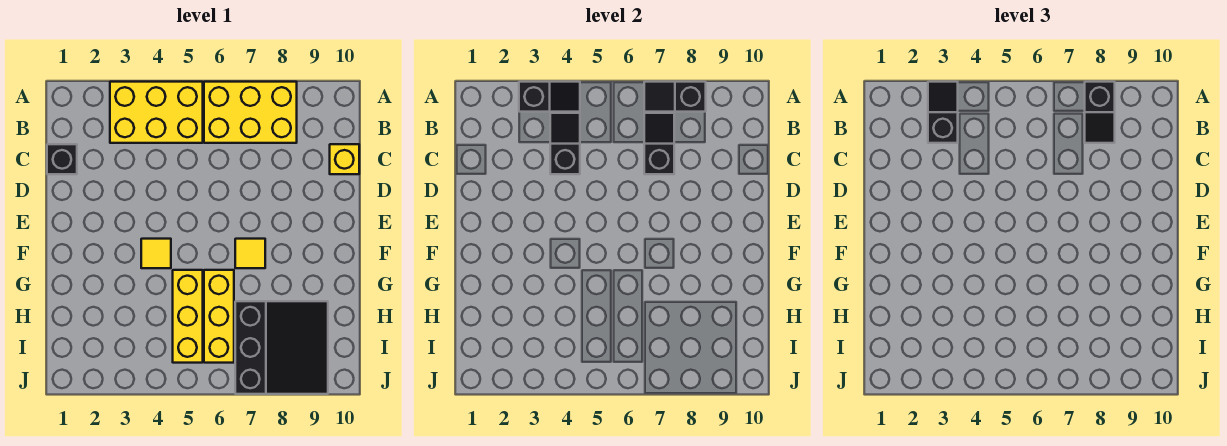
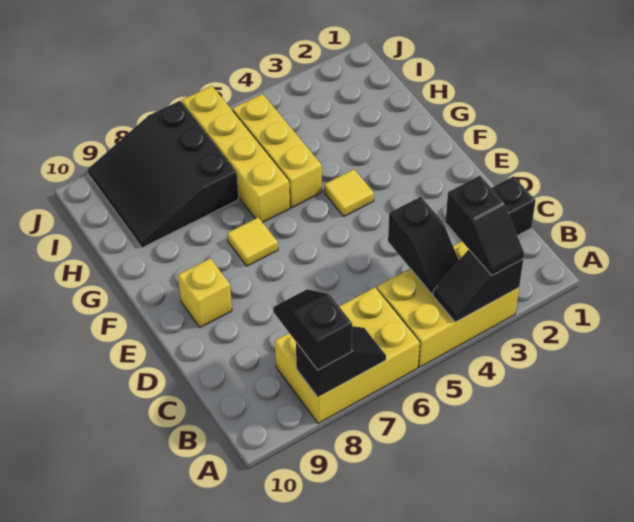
black 1x2 slope [644,113,674,174] -> none
yellow 1x1 brick [330,144,359,174] -> yellow 1x1 brick moved to [178,258,232,327]
yellow 1x3 brick [204,270,234,363] -> yellow 1x4 brick [182,86,290,222]

